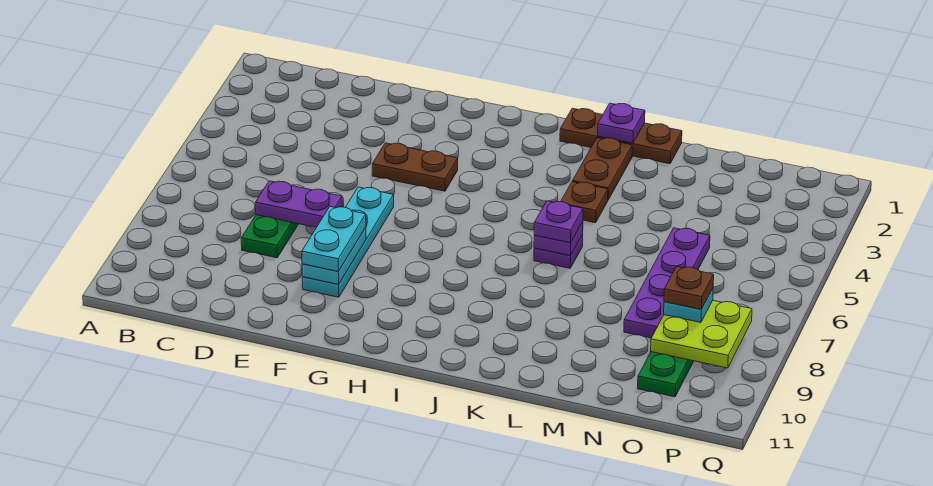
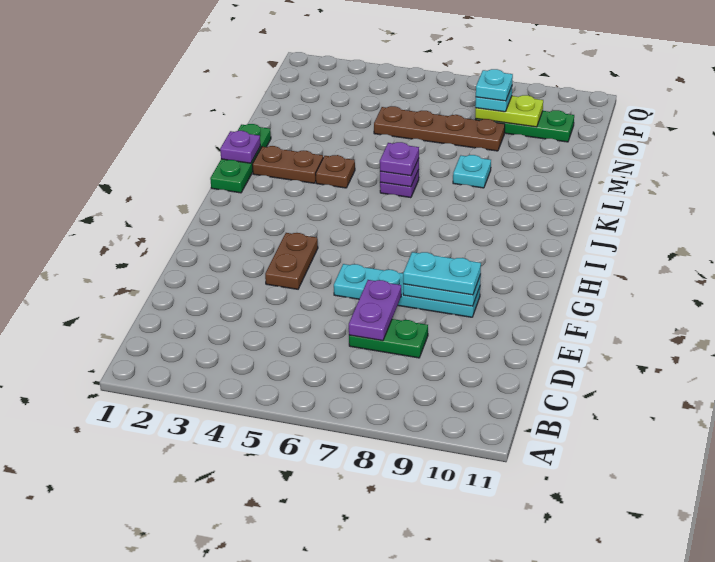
brown 1x3 plate [560,108,682,164] -> green 1x3 plate [210,124,271,193]
none -> cyan 1x1 plate [453,155,491,188]
purple 1x4 plate [624,228,710,338] -> brown 1x4 plate [374,106,505,151]
lime 2x2 plate [651,300,752,368] -> lime 1x2 plate [475,95,543,127]
brown 1x1 plate [664,266,714,309] -> cyan 1x1 plate [476,69,513,101]

